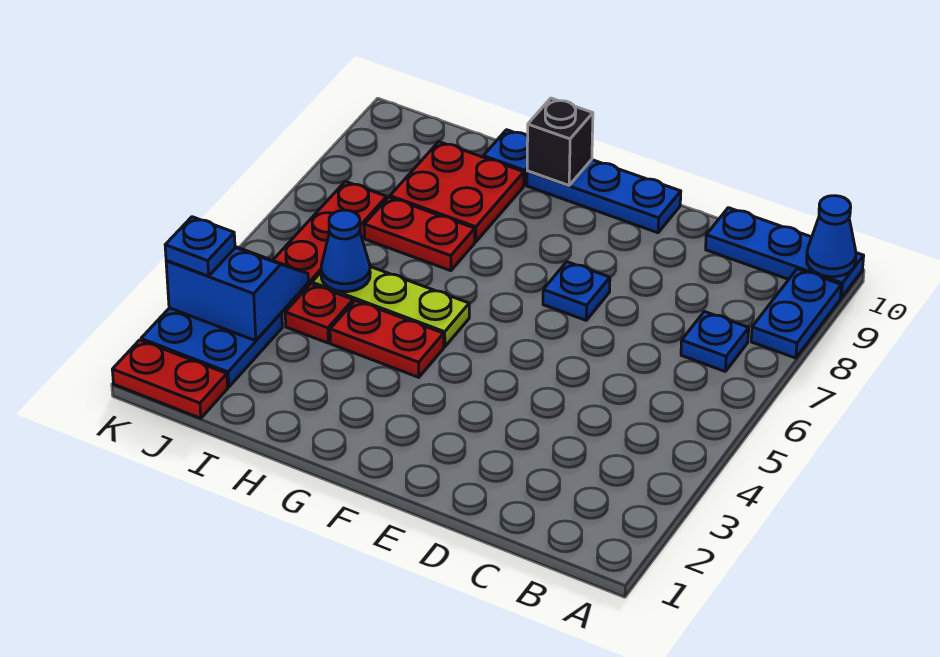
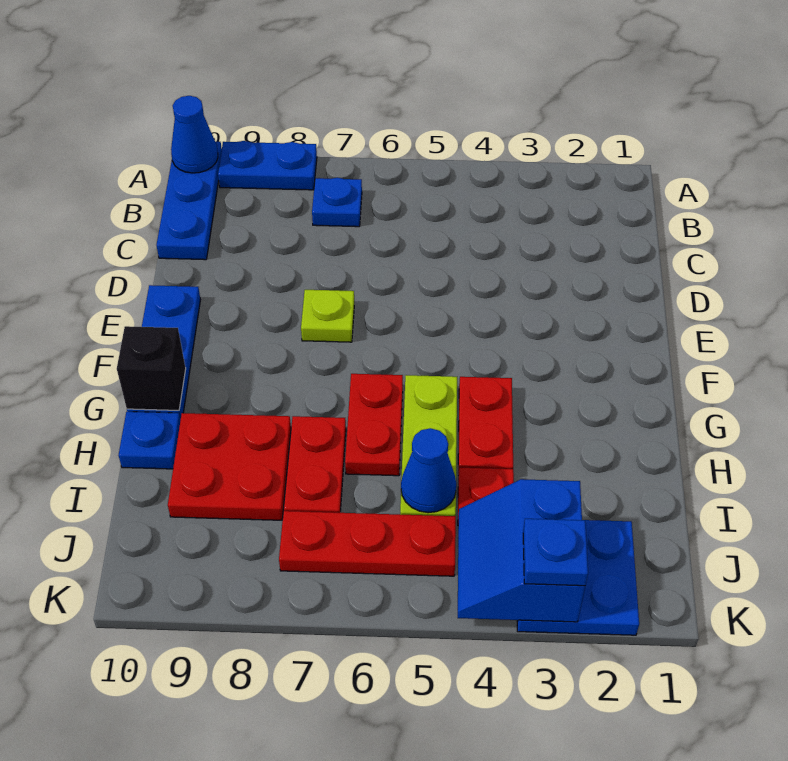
blue 1x1 plate [543,262,610,320] -> lime 1x1 plate [301,290,354,342]
red 1x2 plate [112,340,228,418] -> red 1x2 plate moved to [345,374,403,476]

